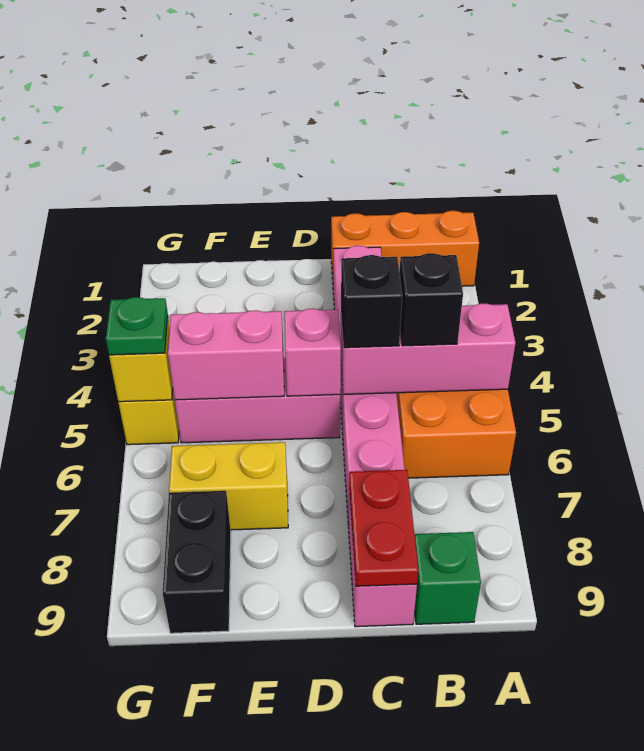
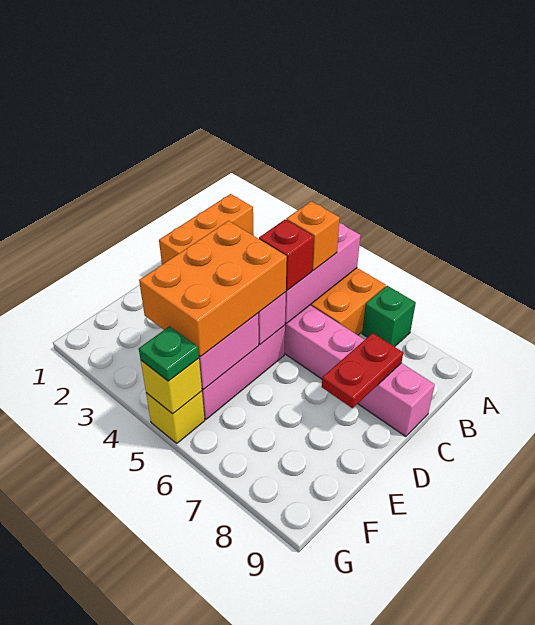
black 1x1 brick [400,253,463,346] -> orange 1x1 brick [286,201,340,270]
green 1x1 brick [415,532,481,624] -> green 1x1 brick moved to [362,286,416,347]
black 1x1 brick [341,255,402,348] -> red 1x1 brick [259,220,314,290]
red 1x2 plate [349,470,418,586] -> red 1x2 plate turned to [322,333,403,408]
none -> orange 2x3 brick [139,221,287,356]
yellow 1x2 brick [169,442,288,530] -> none
black 1x2 brick [163,491,231,633] -> none

